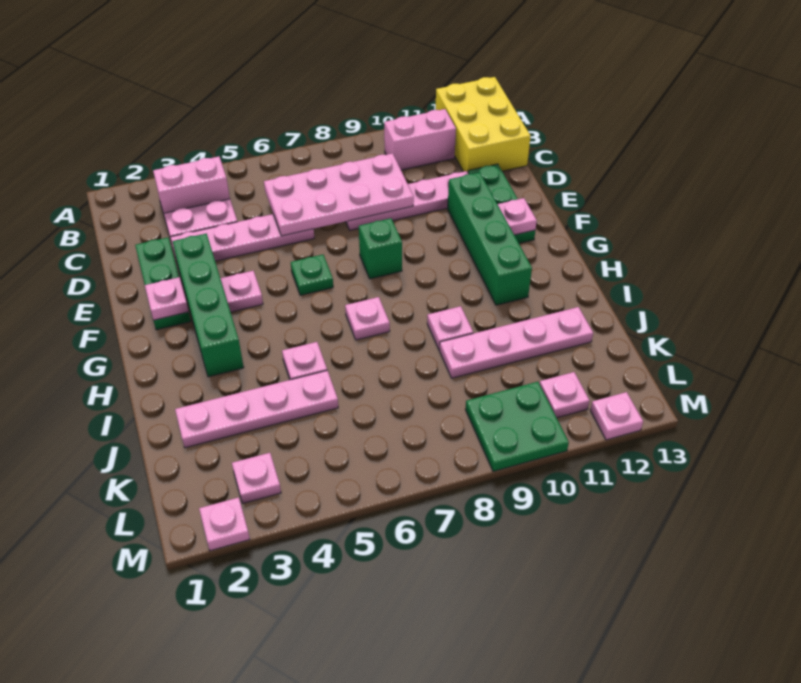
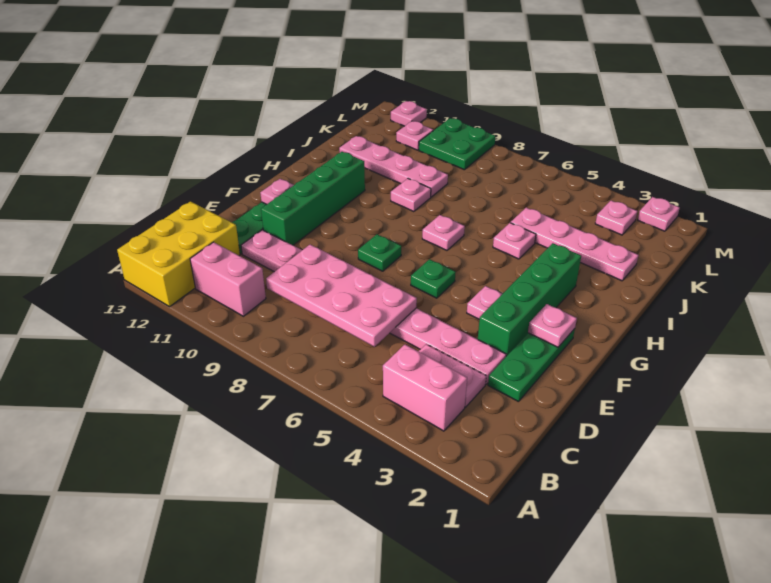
green 1x1 brick [359,218,402,279] -> green 1x1 plate [358,234,401,271]

